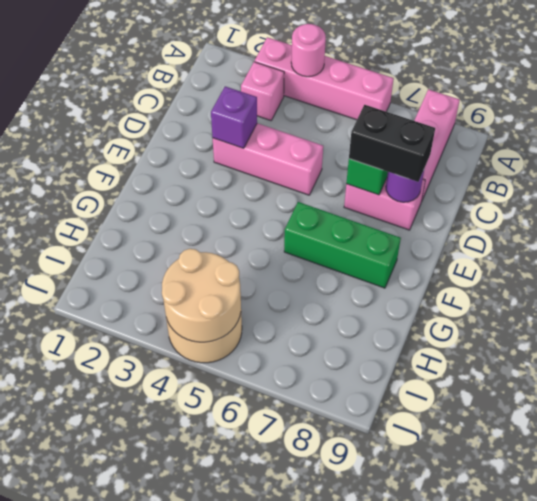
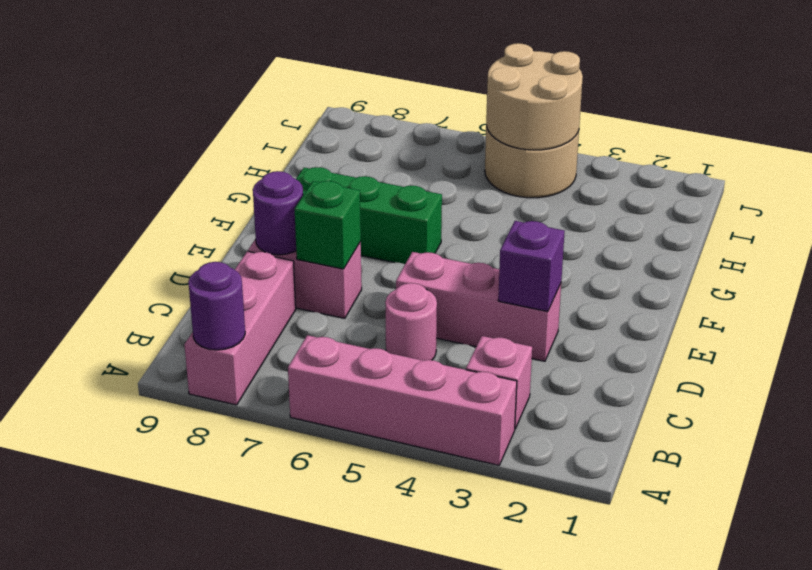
pink 1x1 round brick [291,24,326,77] -> pink 1x1 round brick moved to [385,283,437,360]
none -> purple 1x1 round brick [188,262,245,350]
black 1x2 brick [349,105,435,182] -> none

